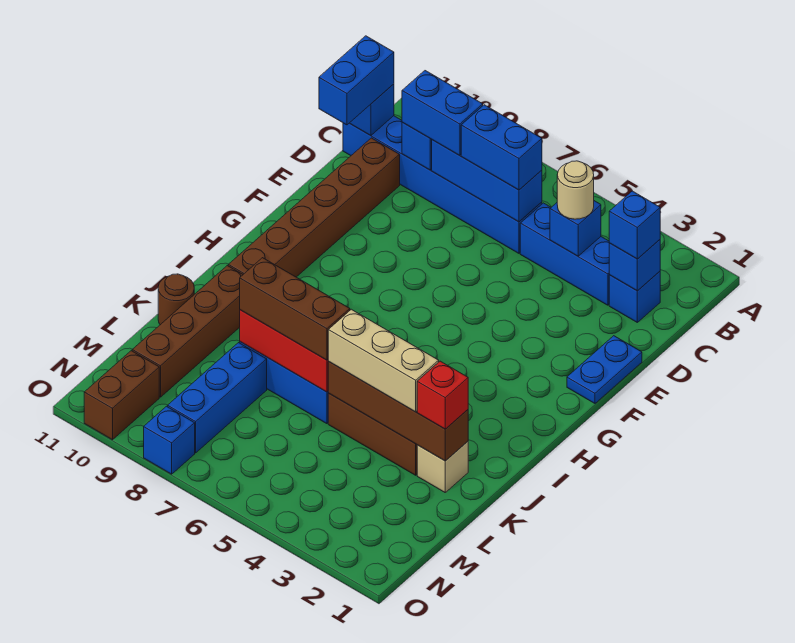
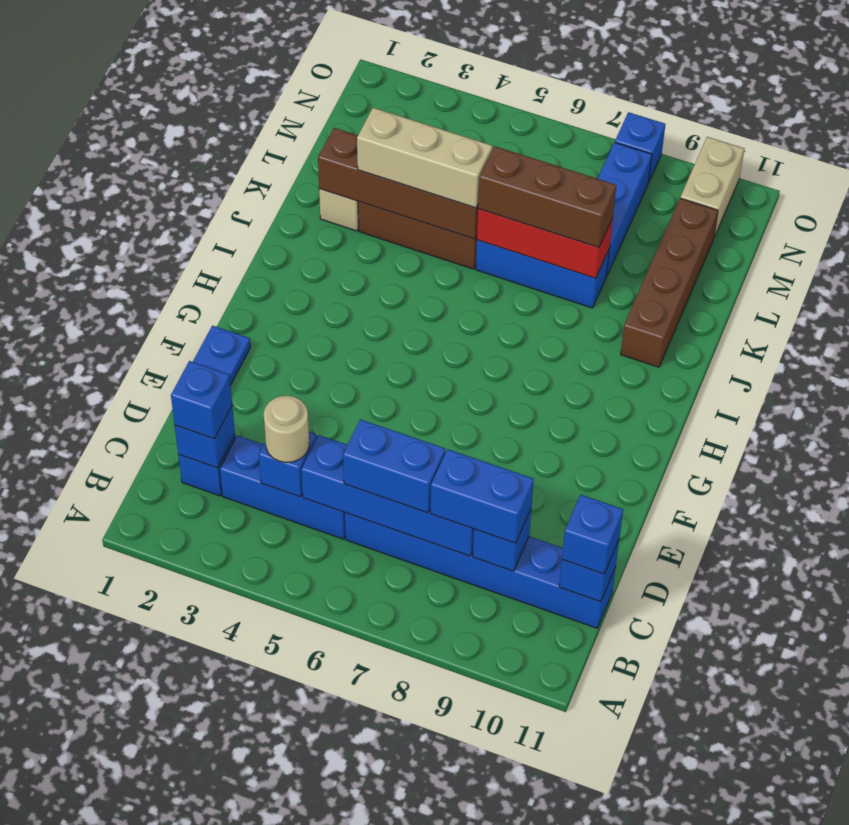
blue 1x3 brick [432,140,542,222] -> blue 1x4 brick [301,435,474,556]
blue 1x2 brick [319,36,394,125] -> blue 1x1 brick [562,495,623,574]
brown 1x6 brick [228,138,400,277] -> none
red 1x1 brick [417,361,468,429] -> none
brown 1x1 round brick [158,274,194,325] -> none
brown 1x2 brick [84,351,159,440] -> tan 1x2 brick [680,137,744,237]

